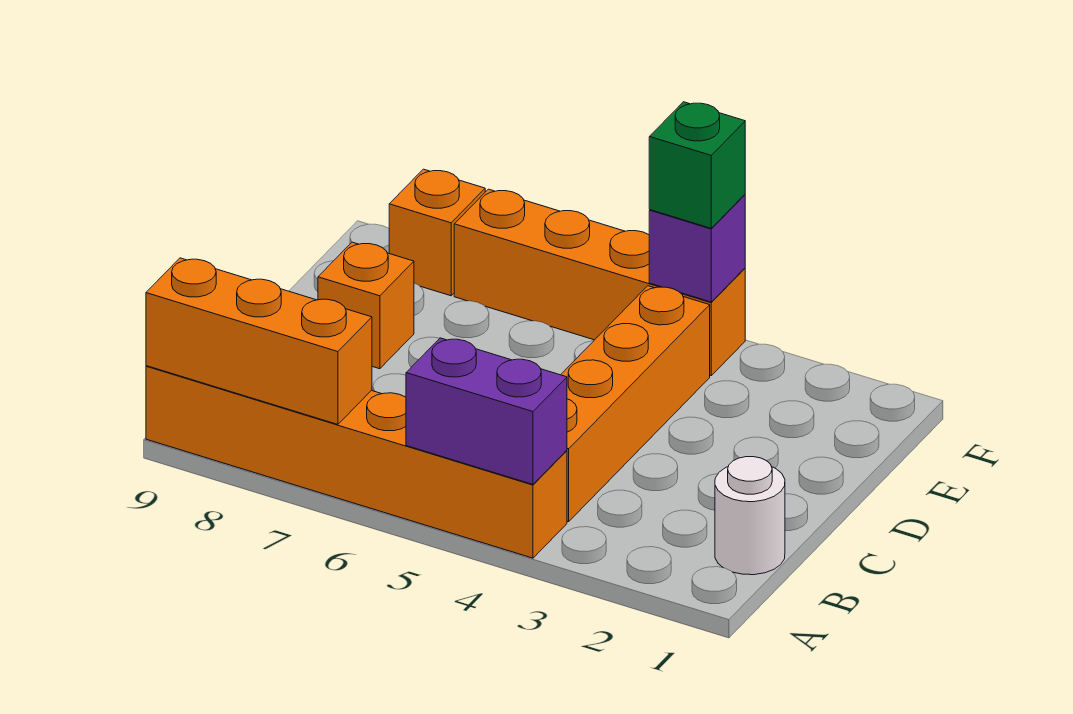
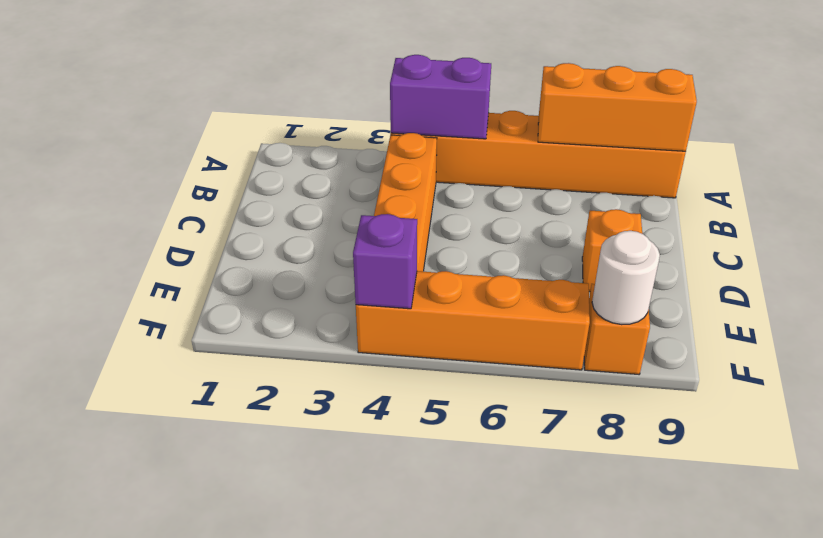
white 1x1 round brick [715,457,785,575] -> white 1x1 round brick moved to [592,231,660,325]
green 1x1 brick [649,102,745,228] -> none

